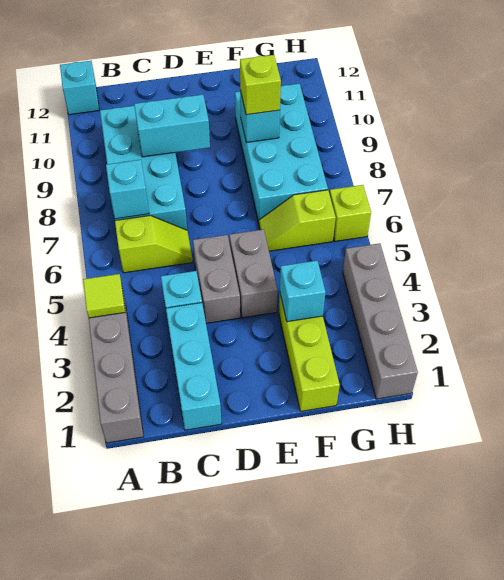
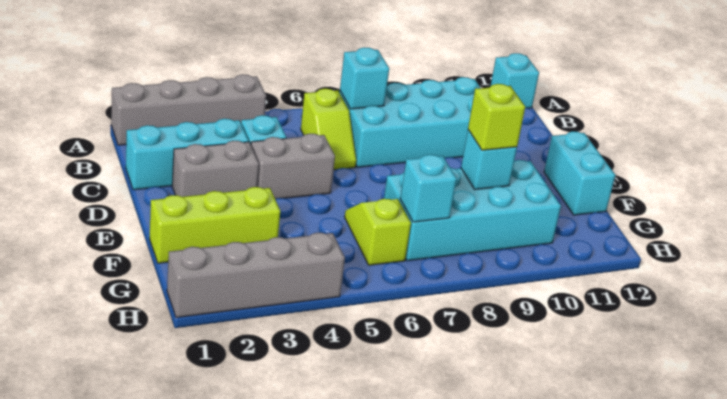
lime 1x1 tile [83,274,125,318] -> none
cyan 1x2 brick [134,95,210,157] -> cyan 1x2 brick moved to [544,131,615,215]
grey 1x2 brick [229,229,277,318] -> grey 1x2 brick moved to [172,141,259,197]
cyan 1x1 brick [280,261,326,322] -> cyan 1x1 brick moved to [400,155,457,222]
lime 1x1 brick [330,185,371,241] -> none

